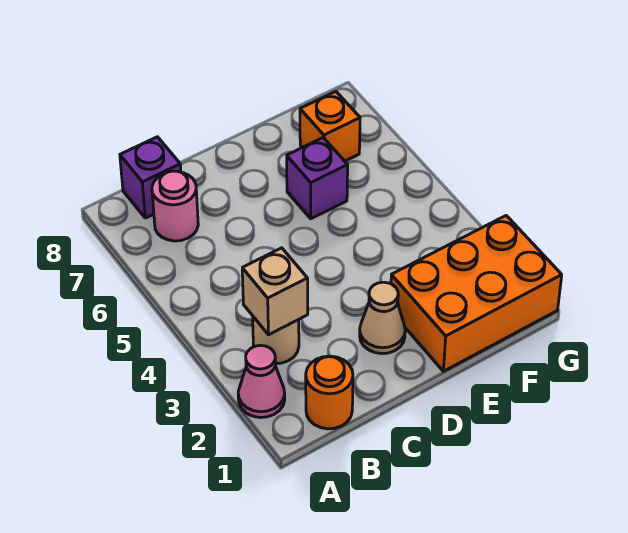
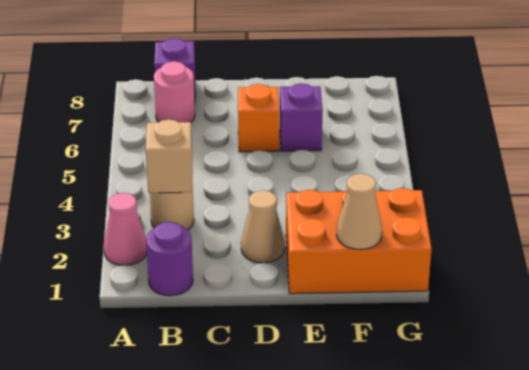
orange 1x1 round brick [306,356,353,429] -> purple 1x1 round brick [146,222,193,296]
none -> tan 1x1 cone [337,174,382,250]
orange 1x1 brick [300,92,360,161] -> orange 1x1 brick moved to [238,84,279,152]

